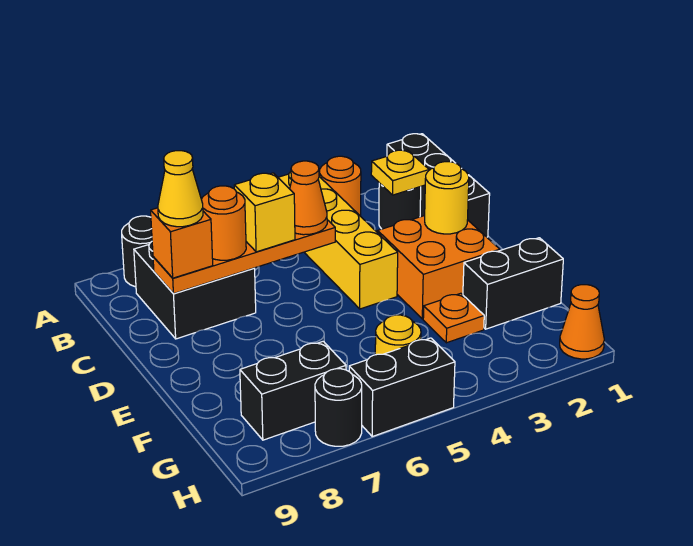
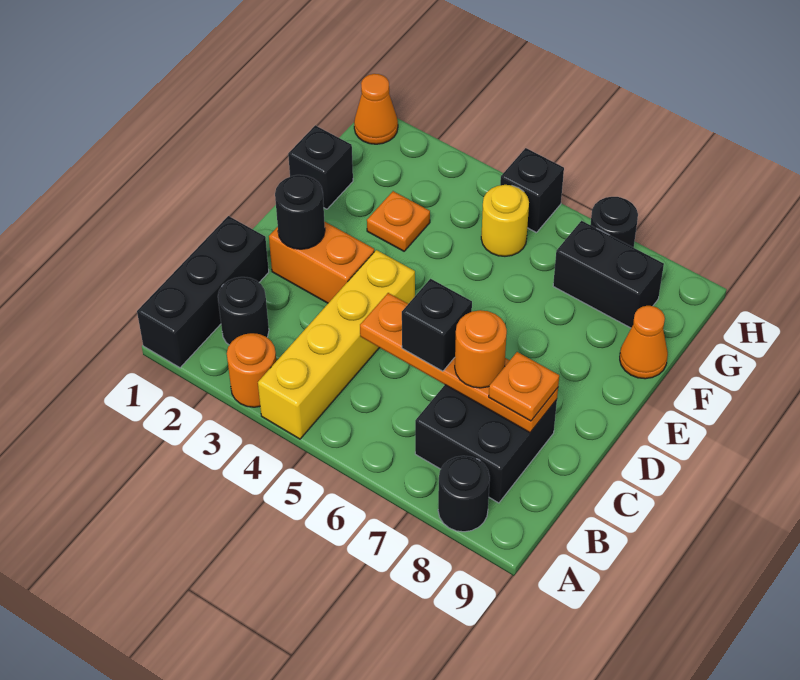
yellow 1x1 plate [371,150,429,195] -> none
orange 1x1 cone [290,161,327,235] -> orange 1x1 cone moved to [620,306,668,379]
yellow 1x1 brick [234,173,295,252] -> black 1x1 brick [402,279,472,371]
orange 1x1 brick [151,208,213,278] -> orange 1x1 plate [489,352,559,421]
yellow 1x1 cone [158,151,203,227] -> none
orange 2x2 brick [378,216,500,319] -> orange 1x2 brick [269,221,374,303]
yellow 1x1 round brick [425,162,469,234] -> black 1x1 round brick [275,175,325,249]
black 1x2 brick [463,238,563,329] -> black 1x1 brick [288,125,353,209]
black 1x2 brick [349,338,455,436] -> black 1x1 brick [500,148,564,233]

